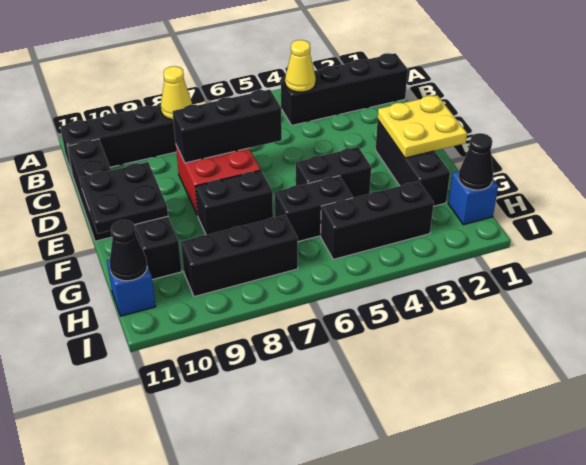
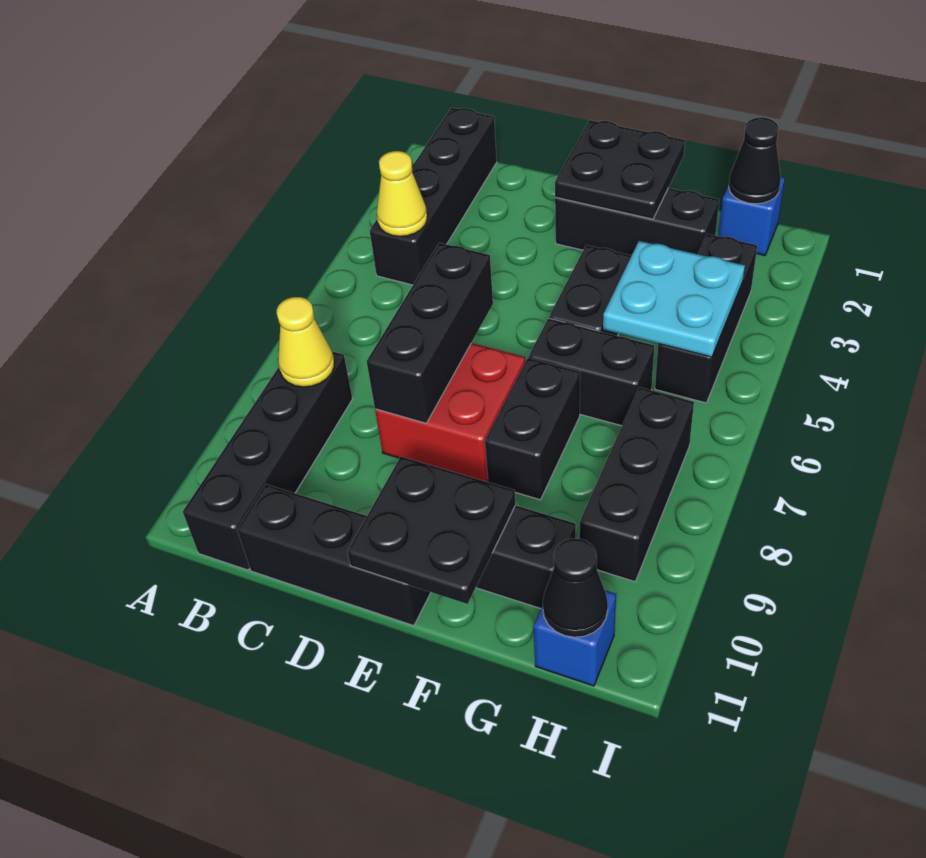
yellow 2x2 plate [378,95,467,158] -> black 2x2 plate [555,120,685,219]
none -> cyan 2x2 plate [603,241,745,357]
black 1x2 brick [275,176,353,242] -> black 1x2 brick turned to [529,318,654,426]

